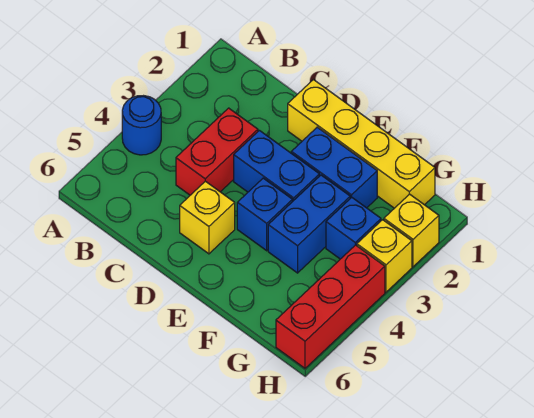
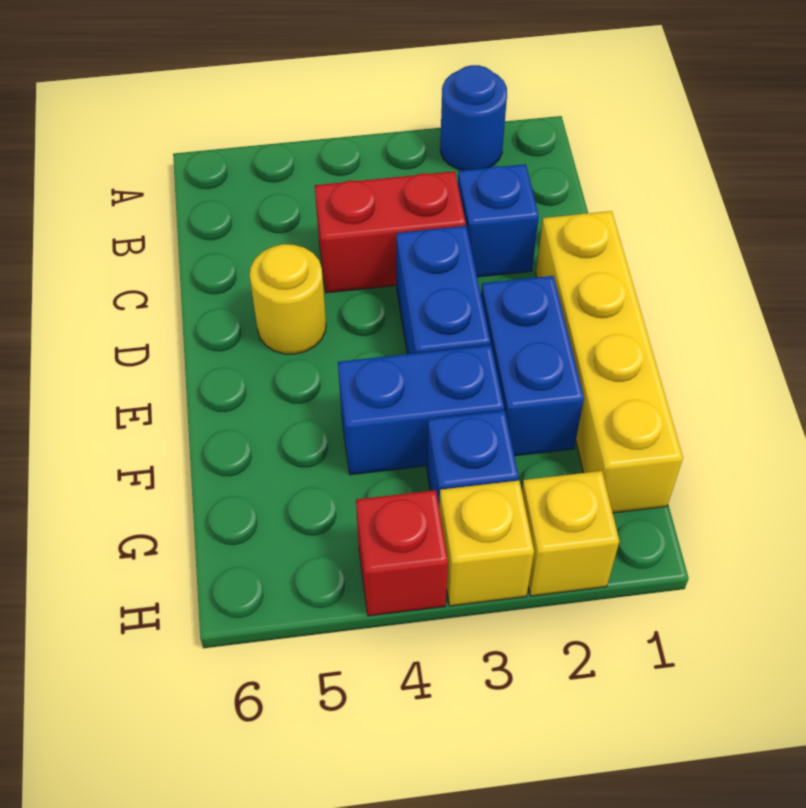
blue 1x1 round brick [122,96,161,155] -> blue 1x1 round brick moved to [440,65,507,170]
yellow 1x1 brick [180,181,235,254] -> yellow 1x1 round brick [250,244,326,354]
blue 1x1 brick [237,178,292,251] -> blue 1x1 brick moved to [458,164,539,277]
red 1x3 brick [276,245,385,368] -> red 1x1 brick [356,490,448,616]

